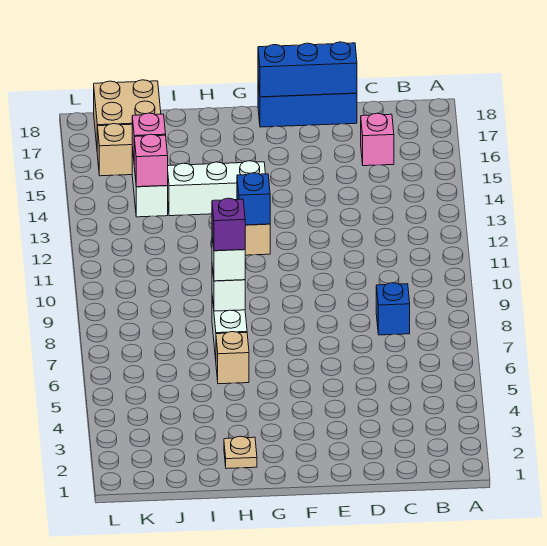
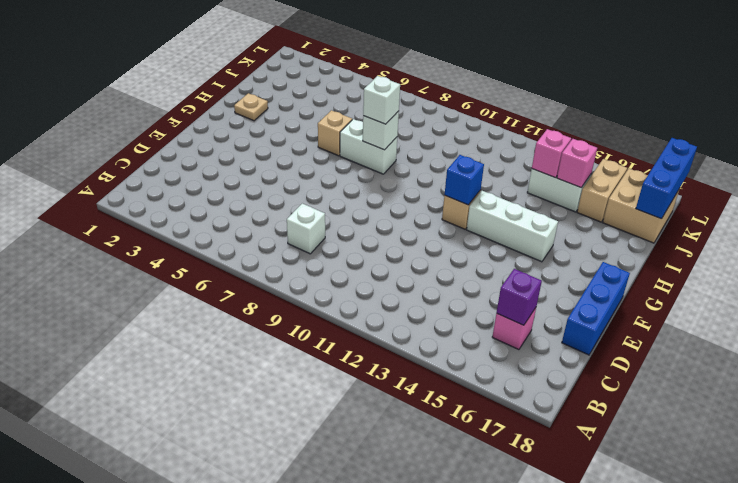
blue 1x1 brick [376,283,410,335] -> white 1x1 brick [287,203,325,254]
blue 1x3 brick [258,42,357,97] -> blue 1x3 brick moved to [636,138,697,219]
white 1x3 brick [167,161,265,216] -> white 1x3 brick turned to [467,191,558,262]
purple 1x1 brick [212,198,245,251] -> purple 1x1 brick moved to [497,269,542,325]

